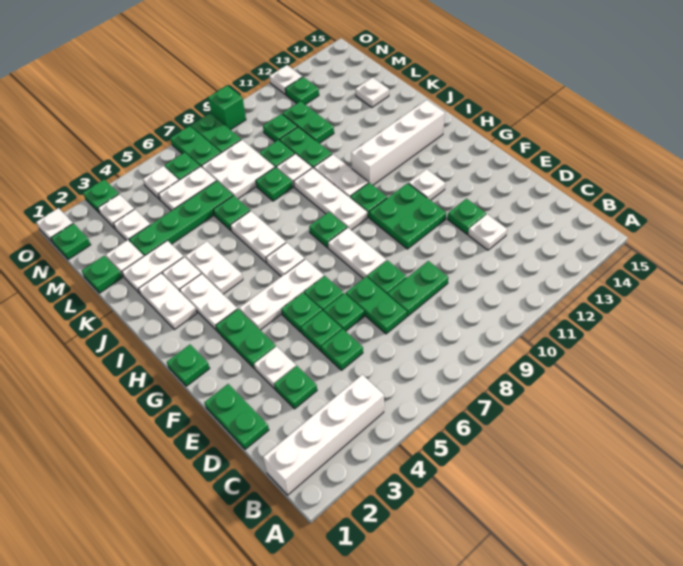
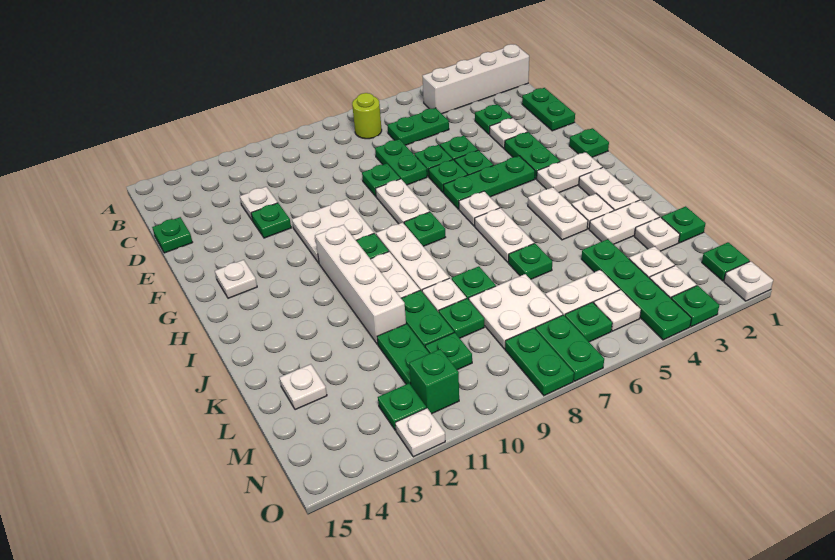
none -> lime 1x1 round brick [352,93,382,139]
green 1x1 plate [321,329,363,370] -> green 1x1 plate moved to [152,217,193,253]
green 1x2 plate [388,261,448,316] -> green 1x2 plate moved to [387,108,449,145]
green 2x2 plate [369,183,446,249] -> white 2x2 plate [292,199,374,263]
white 1x3 plate [239,259,324,330] -> green 1x3 plate [443,156,535,209]
white 1x1 plate [409,169,445,200] -> white 1x1 plate moved to [215,260,257,298]
white 1x2 plate [180,274,237,330] -> white 1x2 plate turned to [537,152,602,193]
white 1x4 brick [351,100,445,185] -> white 1x4 brick turned to [315,225,406,344]
green 1x4 plate [129,181,233,256] -> green 1x4 plate turned to [582,239,692,340]
green 1x1 brick [208,86,246,130] -> green 1x1 brick moved to [409,349,459,414]

